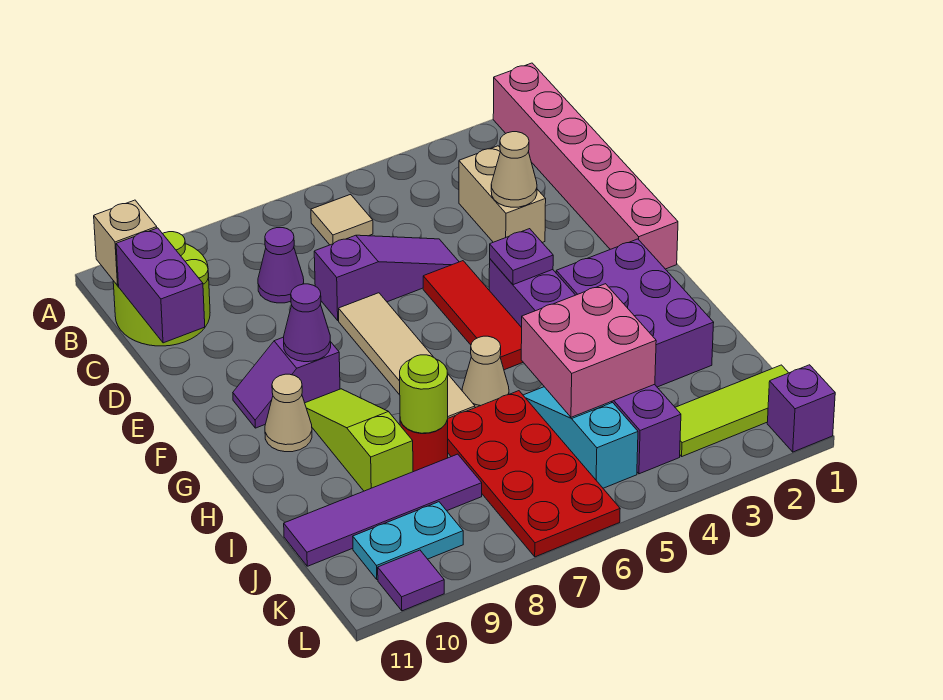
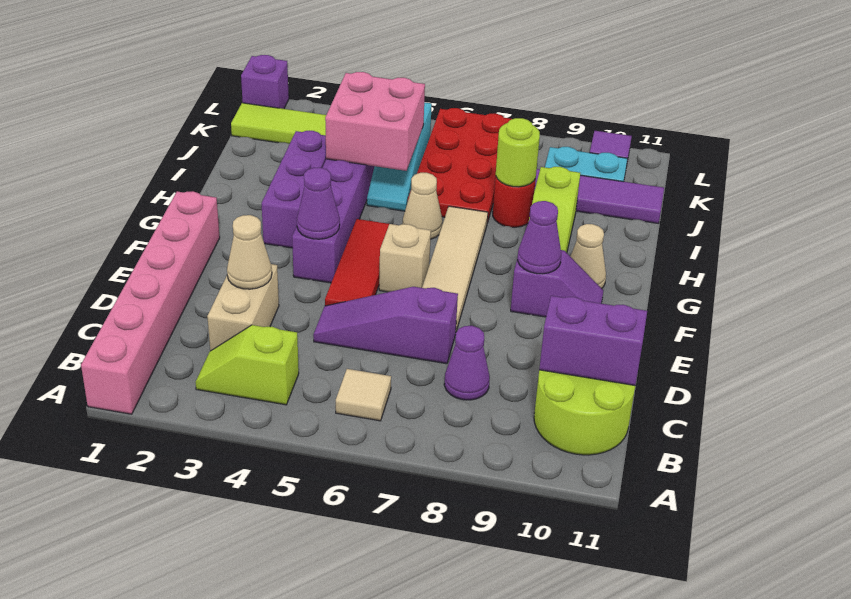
none -> lime 1x2 slope [196,325,299,405]
tan 1x1 brick [94,200,157,286] -> tan 1x1 brick moved to [379,224,431,292]
purple 1x2 brick [116,228,205,343] -> purple 1x2 brick turned to [539,296,647,385]
purple 1x1 plate [490,229,553,285] -> purple 1x1 cone [297,168,340,239]
purple 2x3 brick [556,239,714,387] -> purple 1x3 brick [261,131,326,248]

